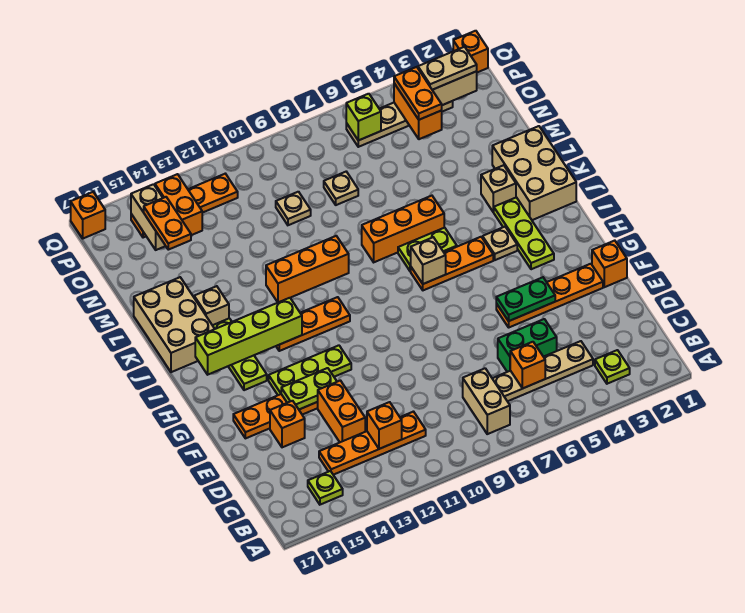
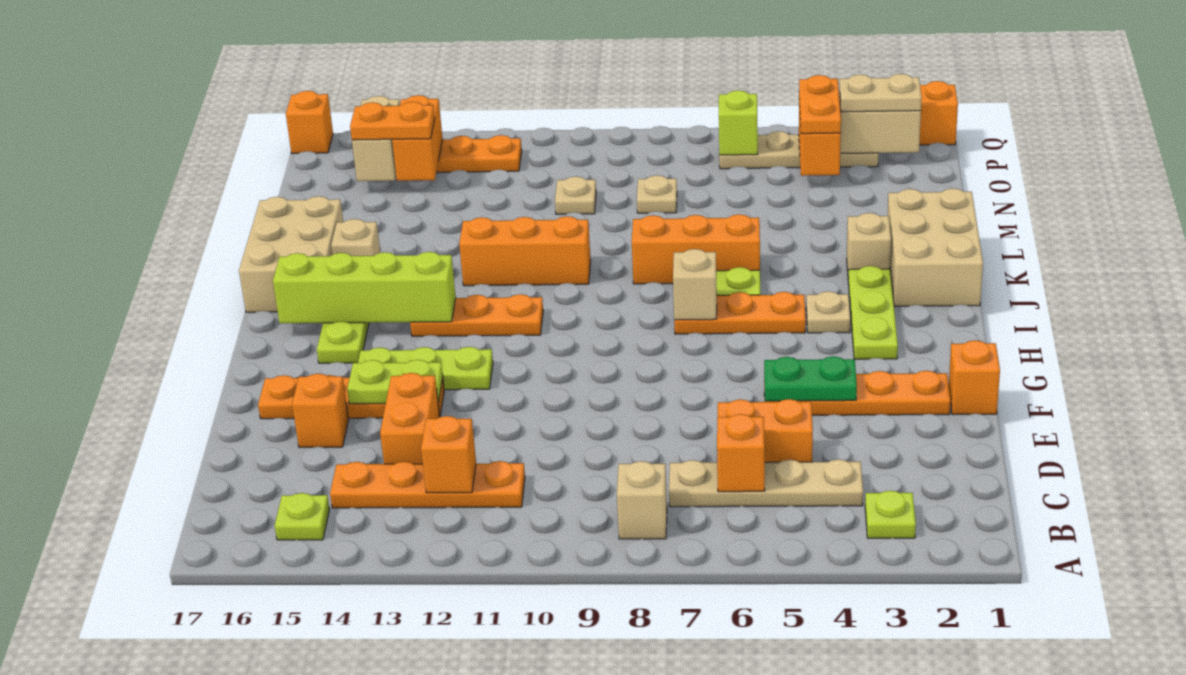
tan 1x2 brick [463,368,510,434] -> tan 1x1 brick [617,461,667,539]
green 1x2 brick [498,319,557,372] -> orange 1x2 brick [718,399,813,462]
orange 1x2 plate [144,197,191,250] -> orange 1x2 plate turned to [350,102,435,140]

